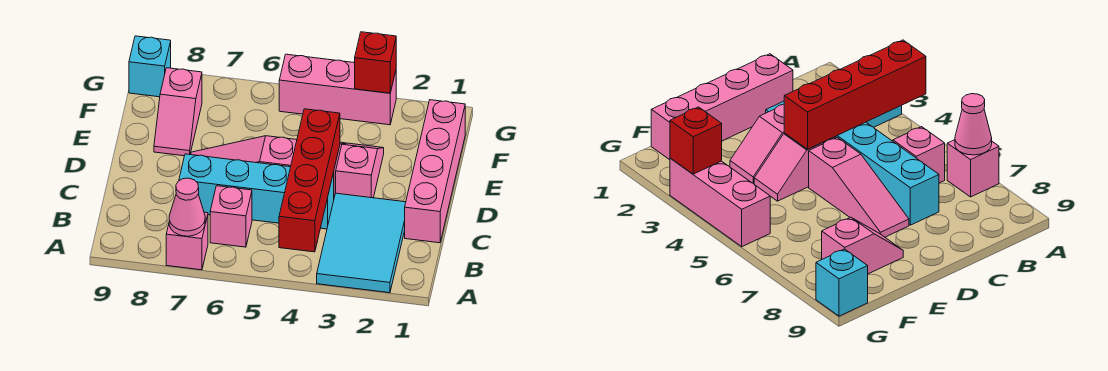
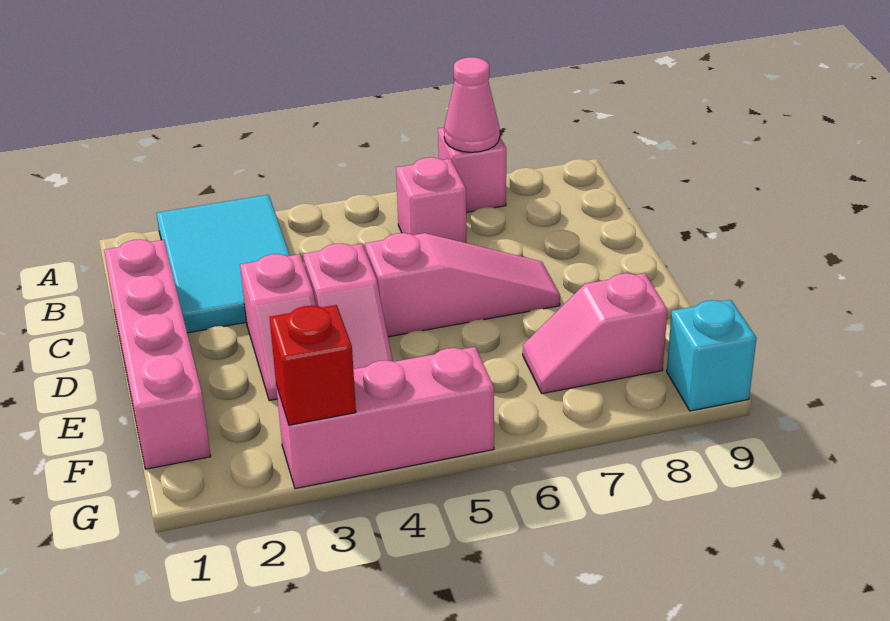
red 1x4 brick [279,109,340,252] -> none
cyan 1x4 brick [179,154,334,229] -> none
pink 1x2 slope [154,68,202,156] -> pink 1x2 slope turned to [523,273,667,394]

